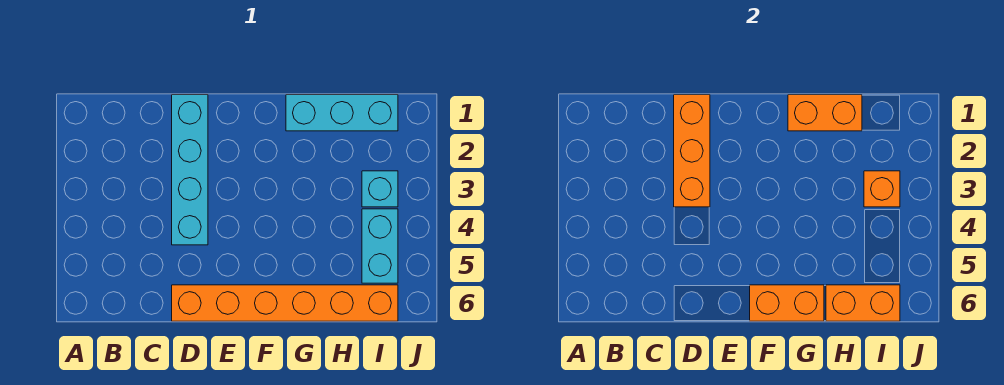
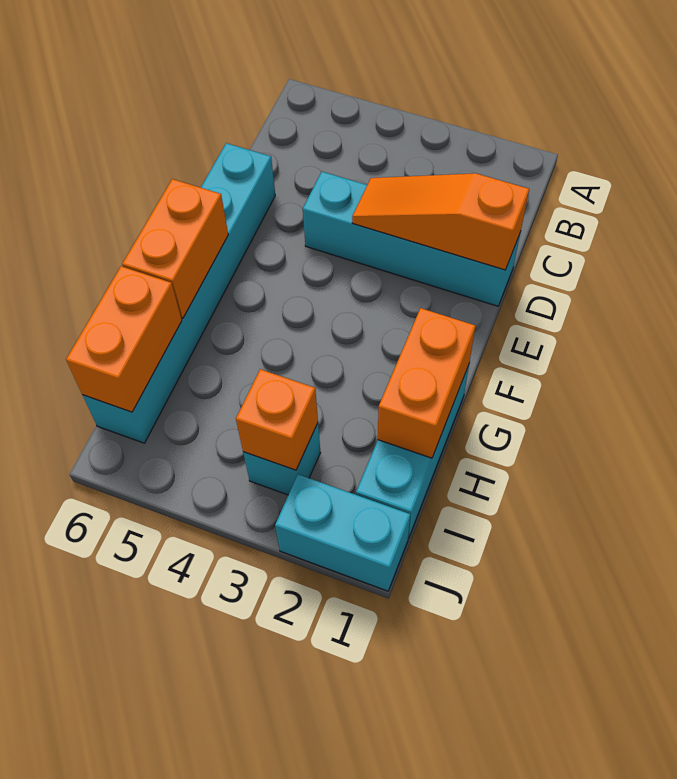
orange 1x3 brick [674,95,710,207] -> orange 1x3 slope [352,173,529,270]
orange 1x6 brick [172,285,398,321] -> cyan 1x6 brick [83,143,275,443]
cyan 1x2 brick [362,209,398,283] -> cyan 1x2 brick moved to [275,474,410,591]

